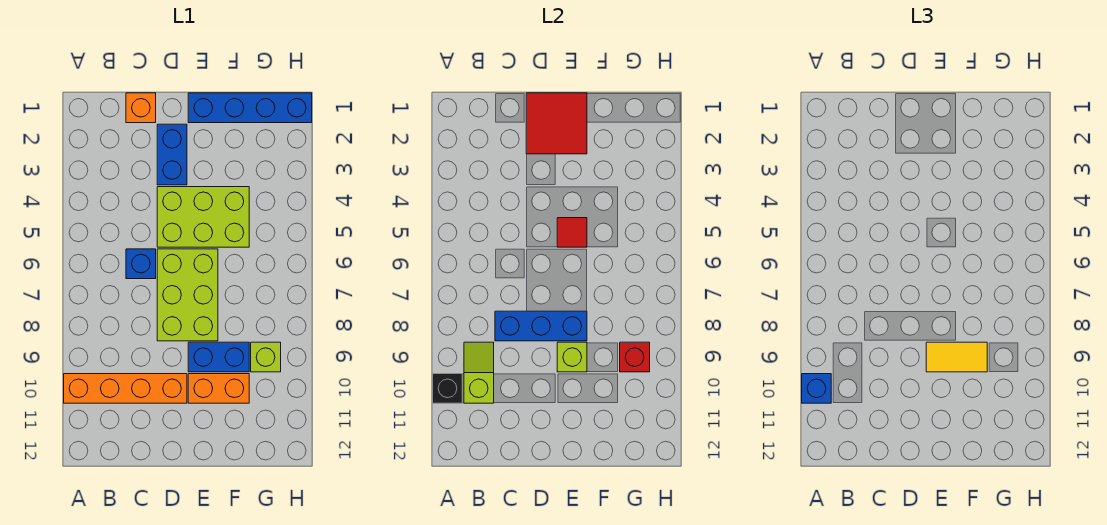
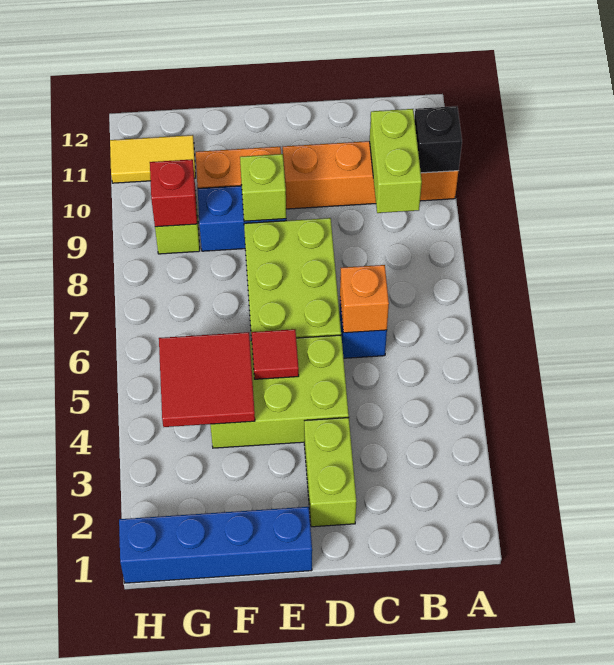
blue 1x1 brick [802,374,831,403] -> none
lime 1x2 slope [464,342,494,403] -> lime 1x2 brick [370,109,422,213]
orange 1x1 brick [126,93,156,123] -> orange 1x1 brick moved to [340,265,389,333]
blue 1x3 brick [495,311,587,341] -> none
red 2x2 tile [526,93,587,154] -> red 2x2 tile moved to [159,332,255,427]
blue 1x2 brick [157,124,187,185] -> lime 1x2 brick [304,418,356,527]
yellow 1x2 tile [926,342,987,372] -> yellow 1x2 tile moved to [110,135,196,183]

